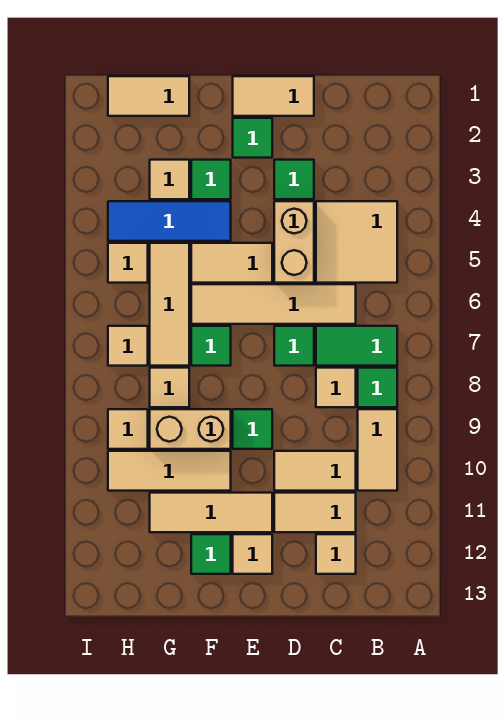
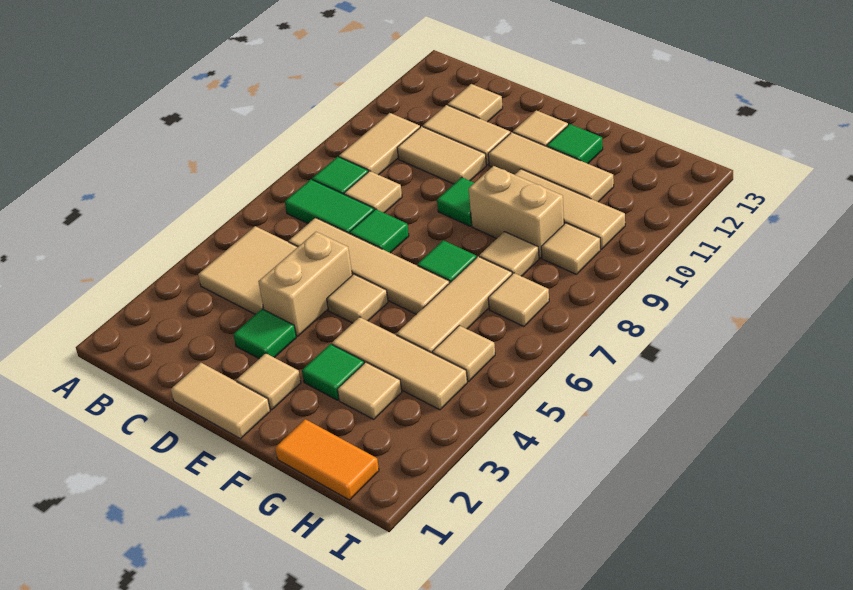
green 1x1 tile [233,118,272,158] -> tan 1x1 tile [237,353,301,410]
tan 1x2 tile [191,243,272,283] -> tan 1x1 tile [327,274,388,323]
blue 1x3 tile [108,201,231,241] -> tan 1x3 tile [332,317,467,410]
tan 1x2 tile [108,76,189,116] -> orange 1x2 tile [275,419,379,500]

